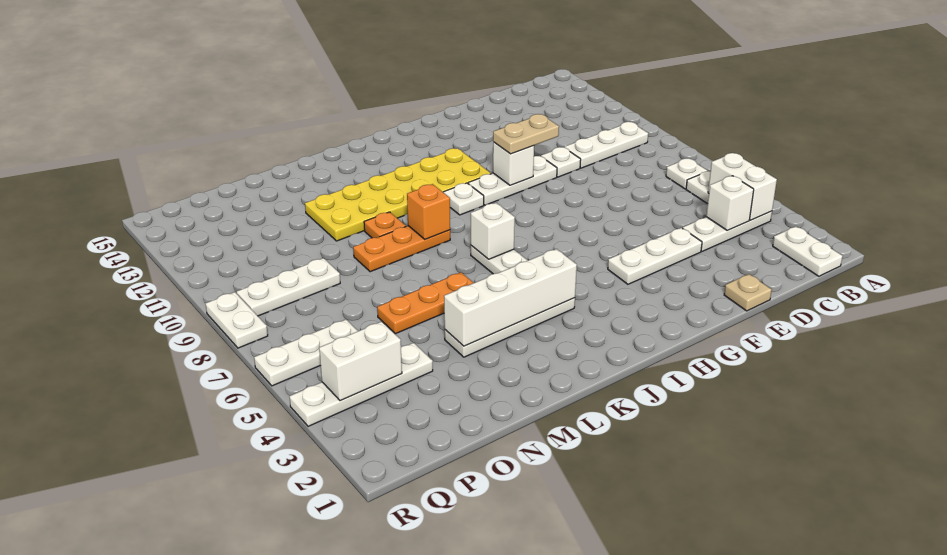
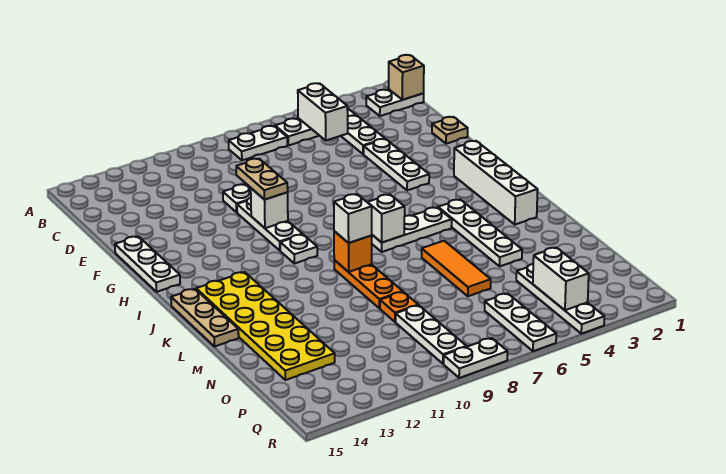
none -> tan 1x1 brick [389,55,424,100]
white 1x2 brick [708,153,777,220] -> white 1x2 brick turned to [298,83,348,140]
white 1x1 plate [666,159,707,189] -> white 1x2 plate [229,126,287,160]
white 1x3 plate [564,122,648,168] -> white 1x3 plate moved to [115,236,180,292]
white 1x1 brick [706,176,754,230] -> white 1x1 brick moved to [334,194,372,243]
yellow 2x6 plate [305,148,491,241] -> yellow 2x6 plate moved to [196,272,335,380]
white 1x4 brick [444,249,577,346] -> white 1x4 brick moved to [454,141,538,224]
none -> tan 1x3 plate [171,289,239,347]
orange 1x3 plate [377,273,473,334] -> orange 1x3 tile [422,241,491,296]
orange 1x1 plate [364,212,406,238] -> orange 1x1 plate moved to [380,292,418,322]

